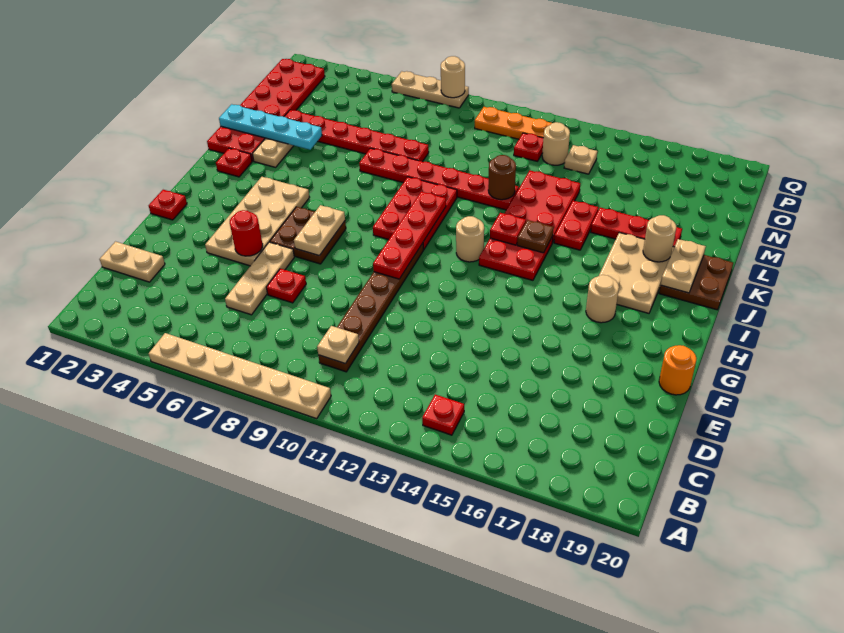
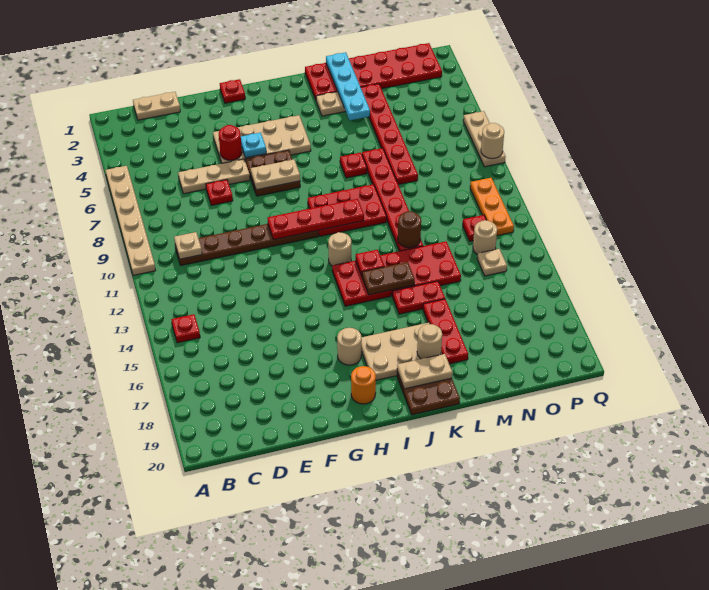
tan 1x2 plate [100,242,165,282] -> tan 1x2 plate turned to [133,92,180,120]
orange 1x1 round brick [659,345,696,395] -> orange 1x1 round brick moved to [351,366,376,404]
none -> cyan 1x1 plate [241,133,266,158]
red 1x1 plate [216,148,252,177] -> red 1x1 plate moved to [340,153,367,178]
brown 1x1 plate [517,220,554,253] -> brown 1x2 plate [362,262,415,295]

